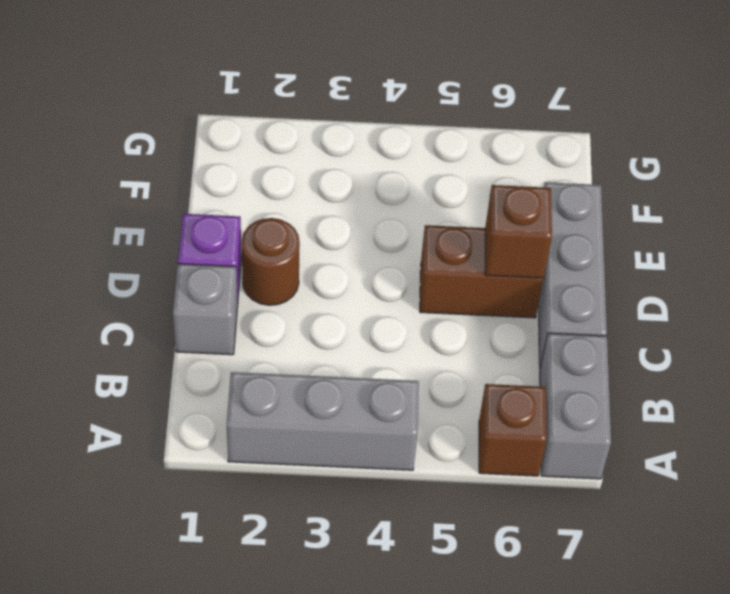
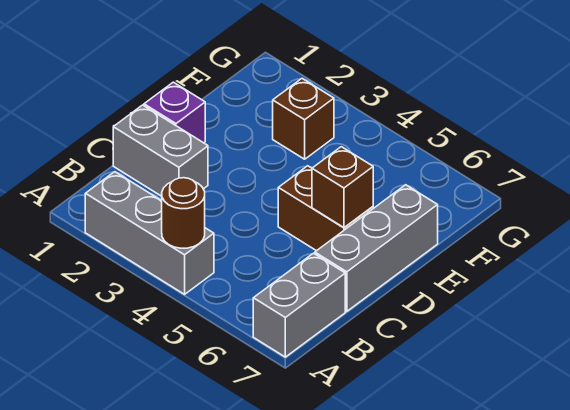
brown 1x1 brick [479,384,547,476] -> brown 1x1 brick moved to [273,79,334,159]
grey 1x1 brick [173,264,238,355] -> grey 1x2 brick [113,105,208,196]
brown 1x1 round brick [241,218,300,305] -> brown 1x1 round brick moved to [162,178,205,248]

